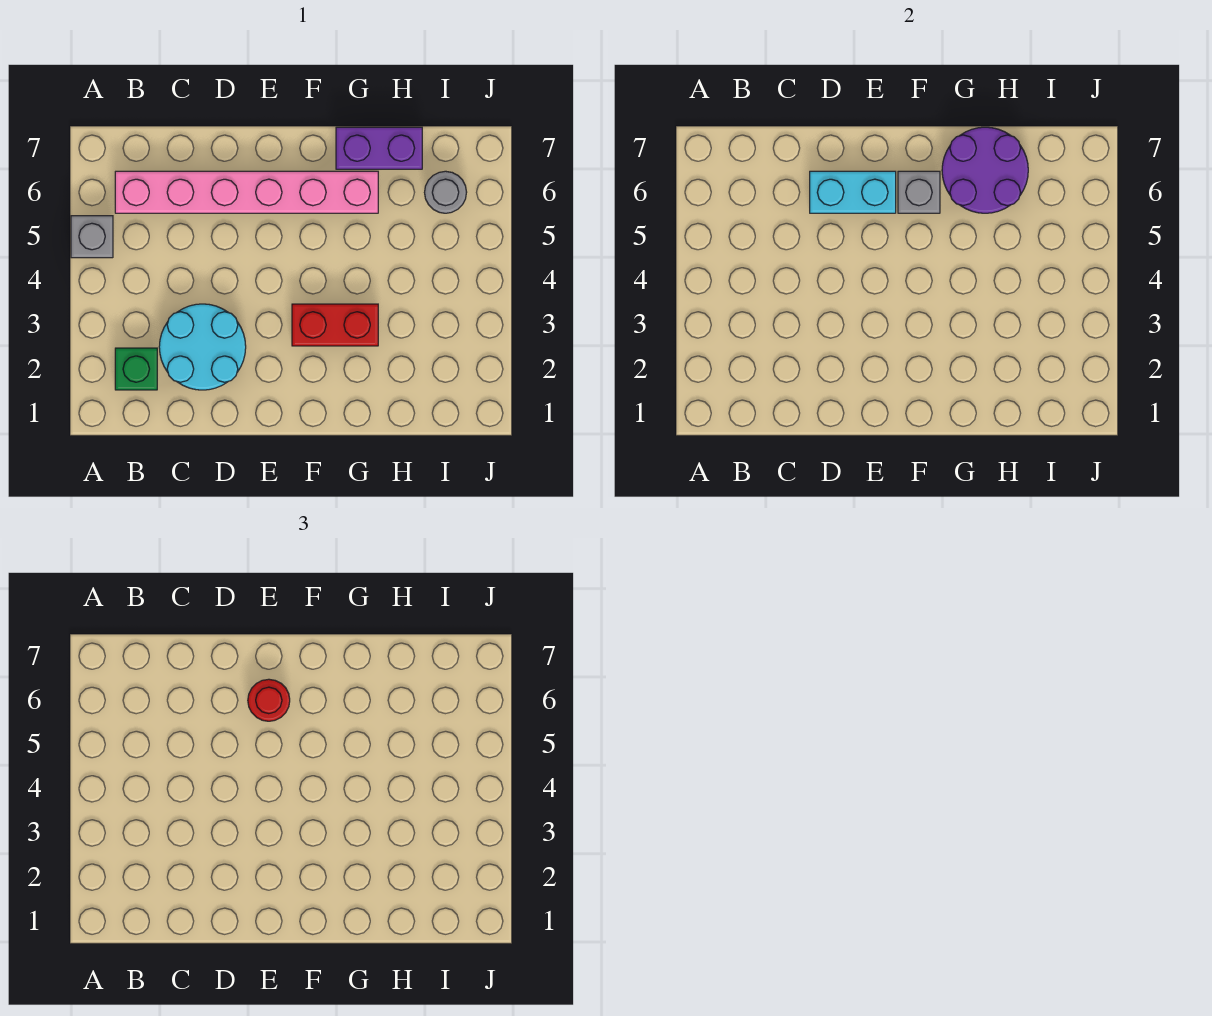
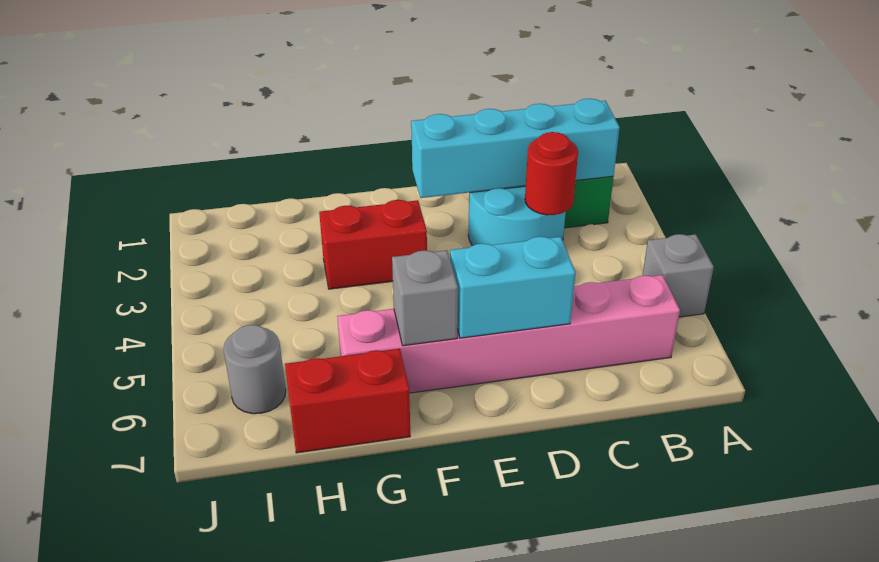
none -> cyan 1x4 brick [411,99,620,198]
red 1x1 round brick [248,679,290,721] -> red 1x1 round brick moved to [525,132,578,215]
purple 2x2 round brick [942,127,1028,213] -> none
purple 1x2 brick [336,127,422,169] -> red 1x2 brick [285,349,410,453]

